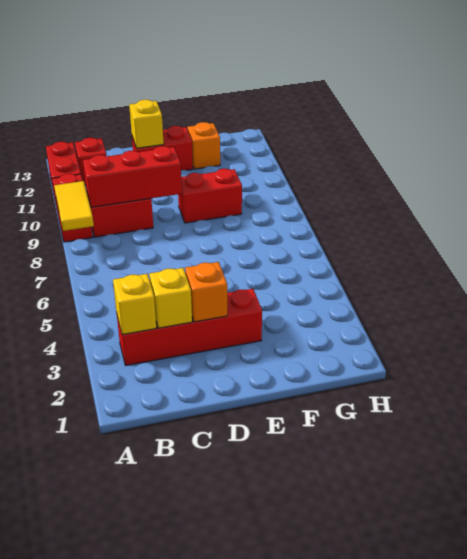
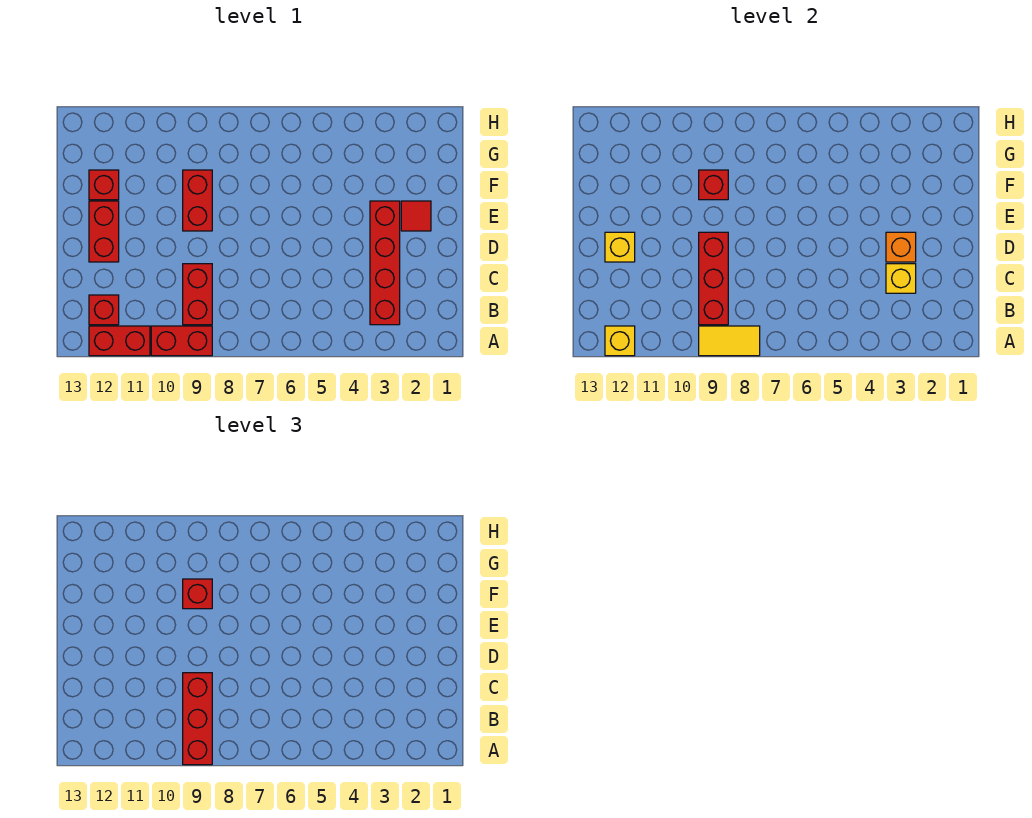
none -> red 1x3 brick [183,673,212,765]
yellow 1x1 brick [113,274,156,335] -> yellow 1x1 brick moved to [605,326,635,356]
none -> red 1x1 tile [401,201,431,231]
none -> red 1x1 brick [699,170,728,200]
none -> red 1x1 brick [183,579,212,609]
orange 1x1 brick [187,122,220,169] -> red 1x1 brick [89,170,119,200]

